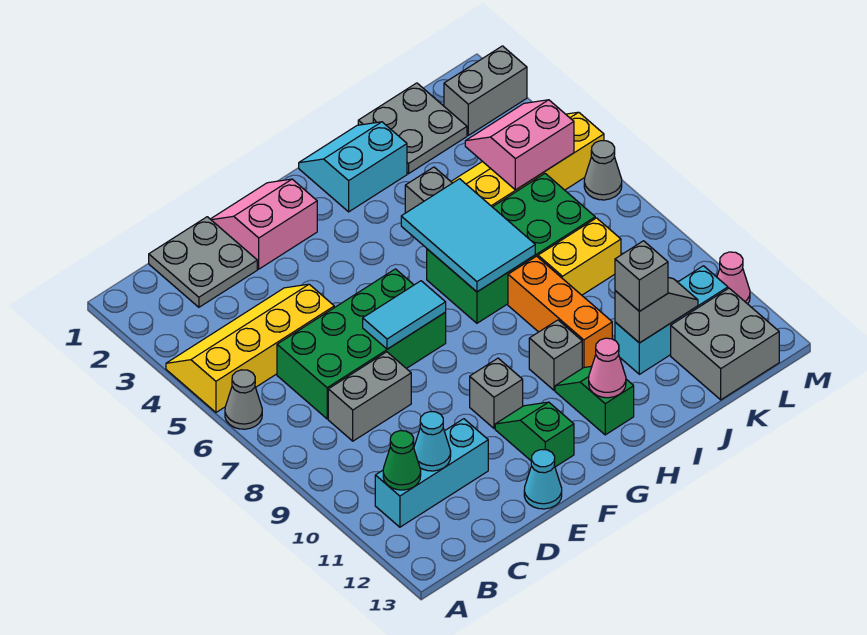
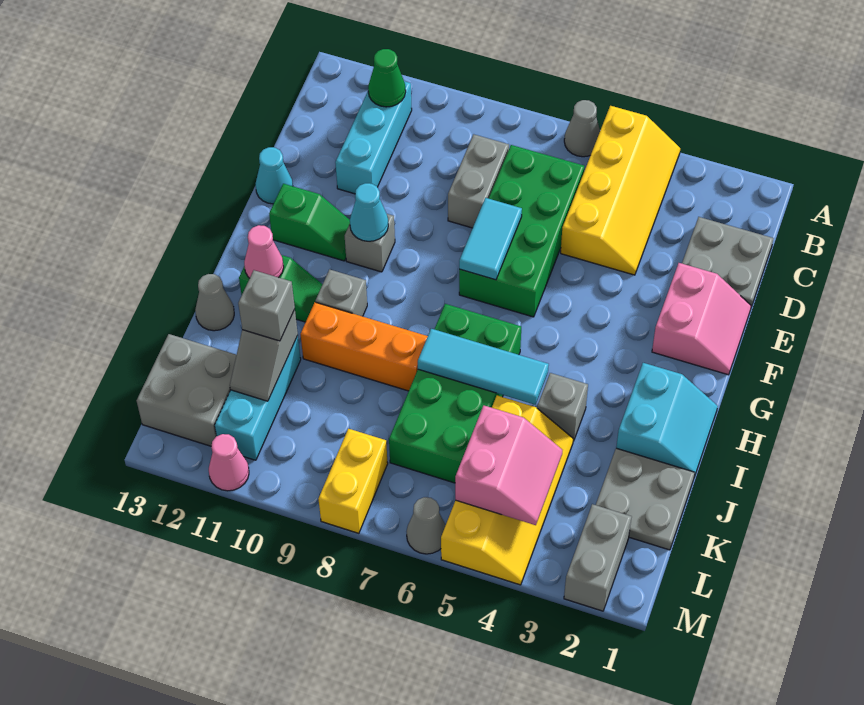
cyan 1x1 cone [414,412,451,471] -> cyan 1x1 cone moved to [350,183,388,241]
cyan 2x3 tile [401,179,535,292] -> cyan 1x3 tile [418,329,549,405]
none -> grey 1x1 cone [195,274,234,331]
yellow 1x2 brick [538,218,621,295] -> yellow 1x2 brick moved to [318,429,388,533]

